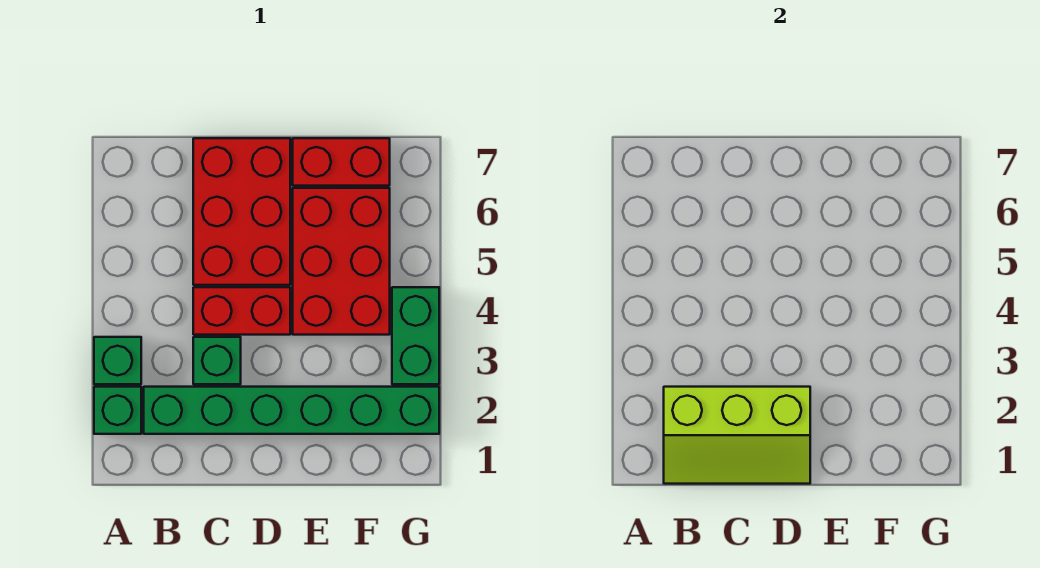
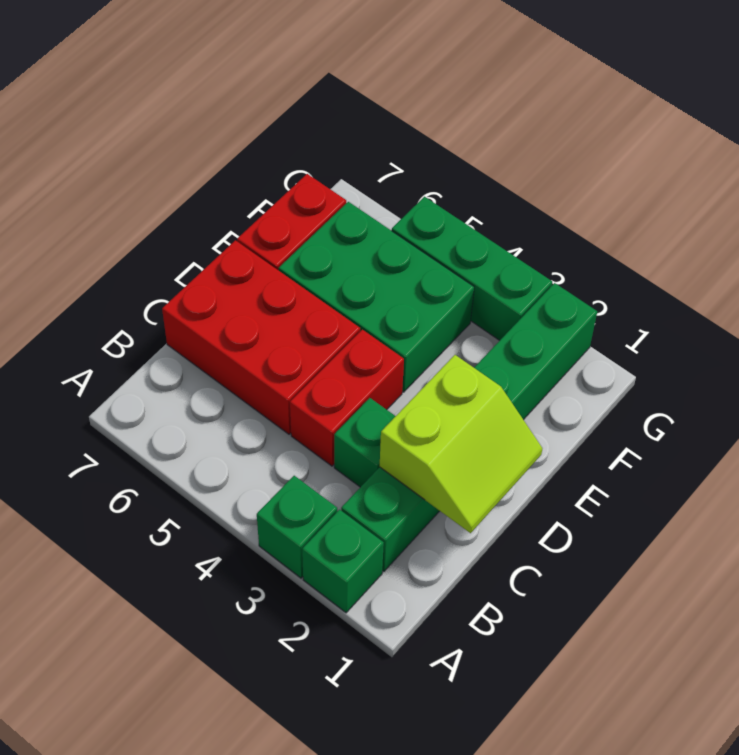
lime 2x3 slope [664,387,810,484] -> lime 2x2 slope [380,355,542,533]
red 2x3 brick [293,188,390,335] -> green 2x3 brick [279,202,474,392]
green 1x2 brick [392,287,439,384] -> green 1x3 brick [392,197,552,340]

